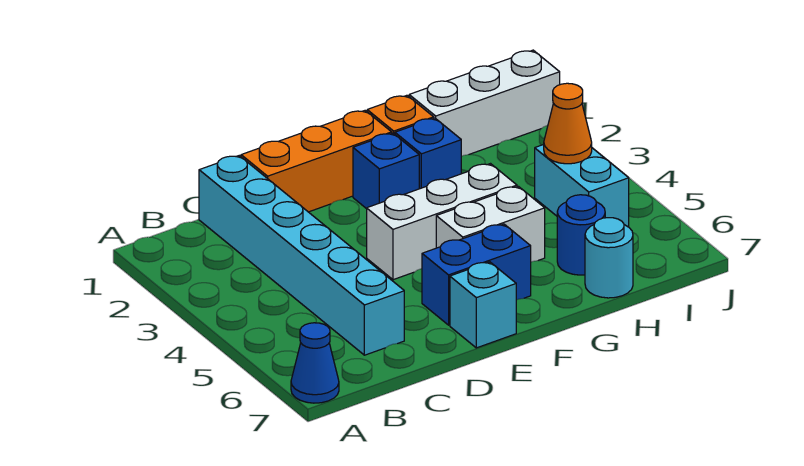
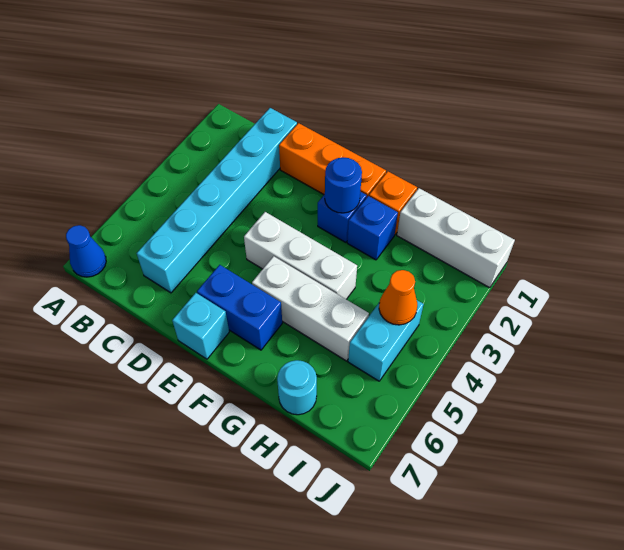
white 1x2 brick [436,186,545,262] -> white 1x3 brick [252,256,369,361]
blue 1x1 round brick [557,195,605,275] -> blue 1x1 round brick moved to [325,157,362,213]

